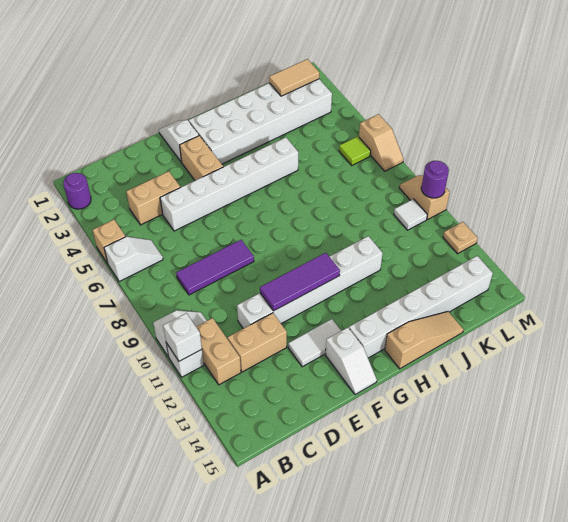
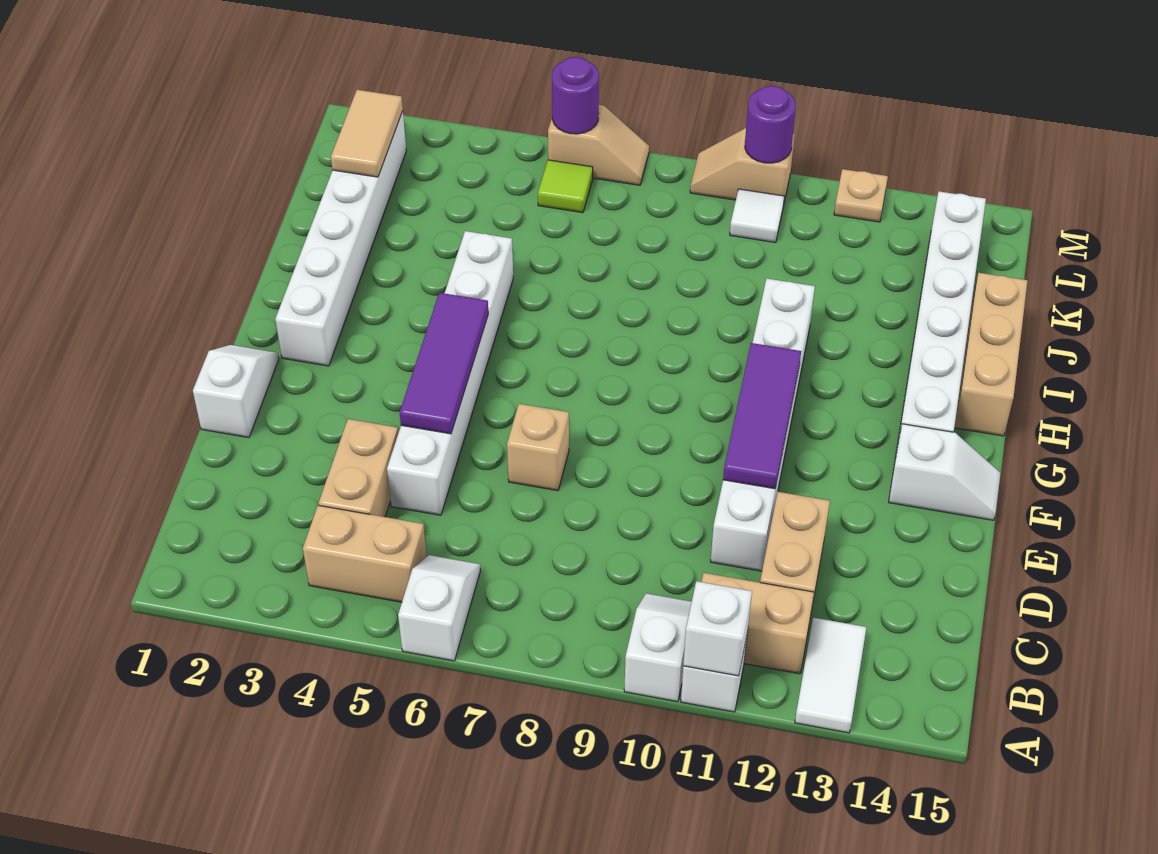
purple 1x1 round brick [63,173,91,209] -> purple 1x1 round brick moved to [552,57,599,134]
tan 1x1 brick [93,220,125,263] -> tan 1x1 brick moved to [507,404,569,491]
purple 1x3 tile [176,240,254,295] -> purple 1x3 tile moved to [400,293,488,434]
white 1x2 tile [288,319,341,367] -> white 1x2 tile moved to [795,618,866,733]
white 1x2 slope [159,120,199,162] -> white 1x2 slope turned to [193,345,279,438]
tan 1x2 brick [180,136,223,180] -> tan 1x2 brick moved to [303,505,427,602]
white 2x6 brick [189,79,332,164] -> white 1x6 brick [275,111,406,366]
tan 1x3 slope [385,312,463,369] -> tan 1x3 brick [954,273,1028,436]

